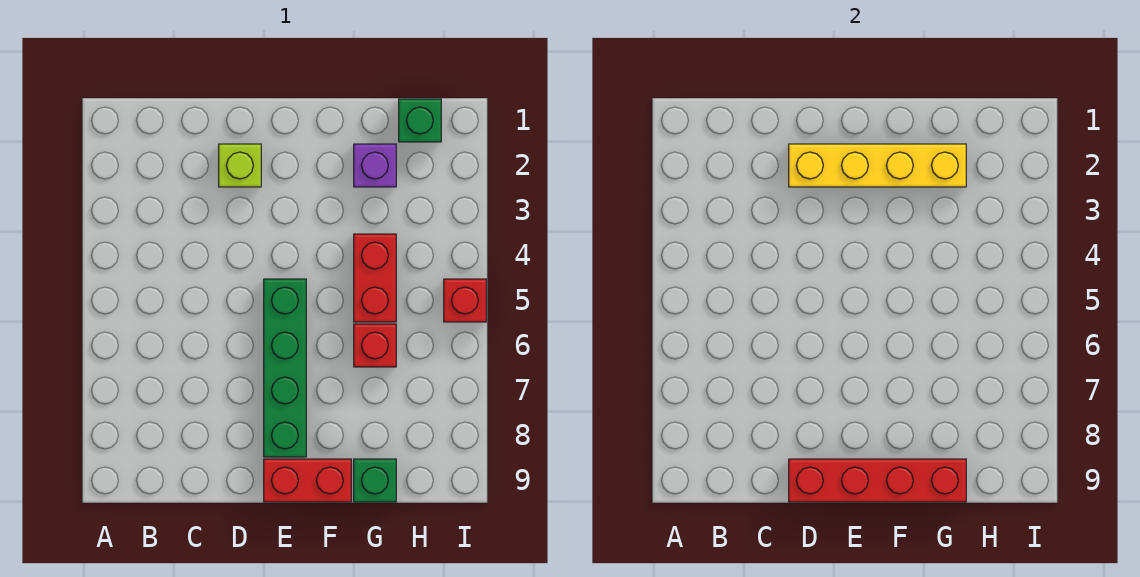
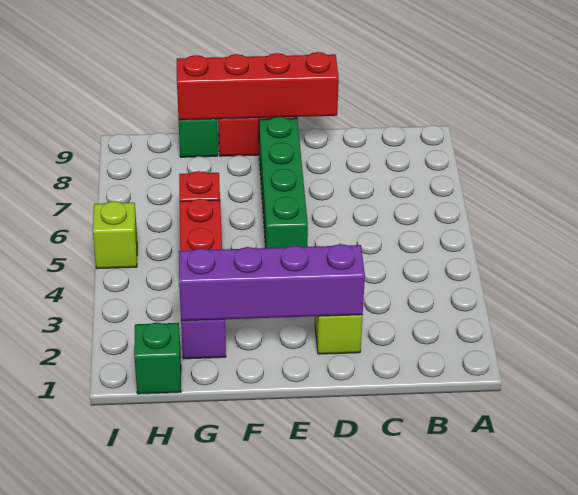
yellow 1x4 brick [789,144,966,187] -> purple 1x4 brick [179,244,365,321]
red 1x1 brick [444,279,486,322] -> lime 1x1 brick [93,201,137,269]

